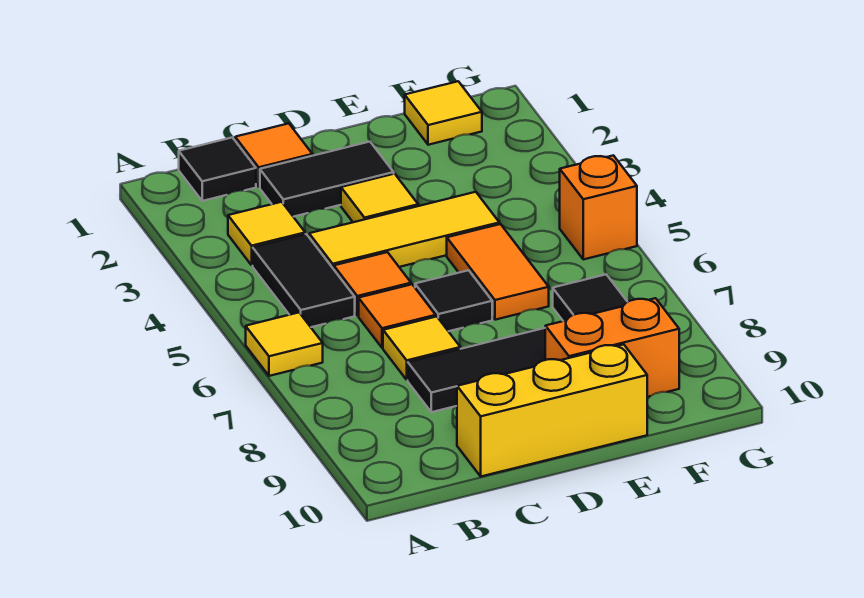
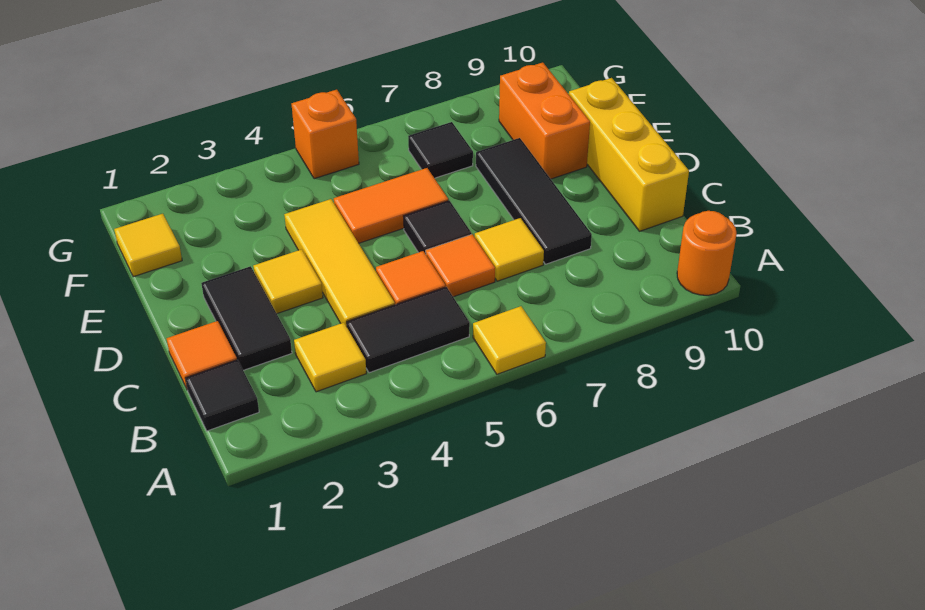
none -> orange 1x1 round brick [677,211,737,295]

